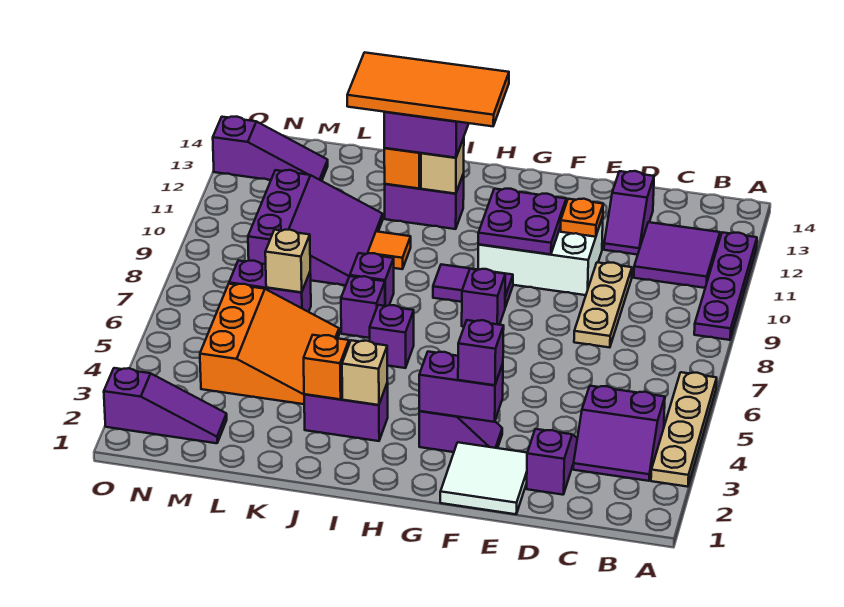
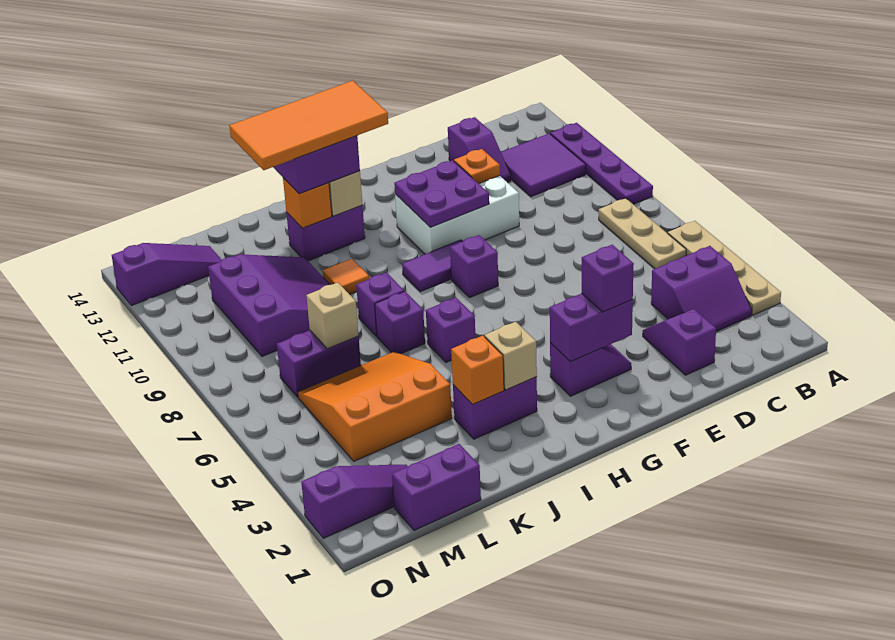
tan 1x3 plate [574,262,632,348] -> tan 1x3 plate moved to [599,198,686,269]
white 2x2 tile [440,442,527,514] -> none
orange 3x3 slope [200,284,339,404] -> orange 3x3 slope turned to [298,352,452,461]
none -> purple 1x2 brick [392,444,481,530]

